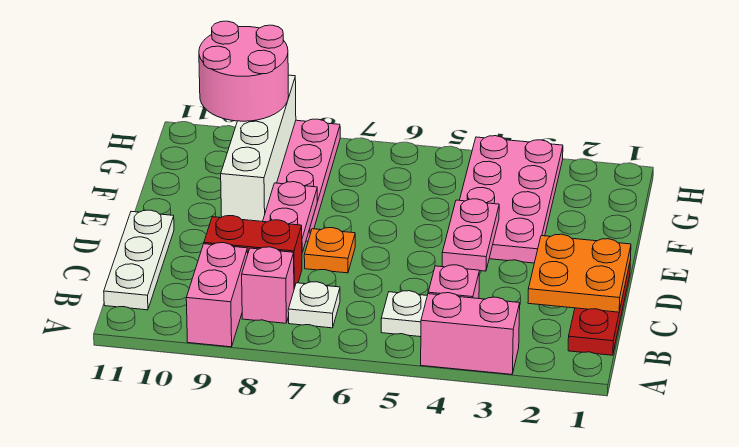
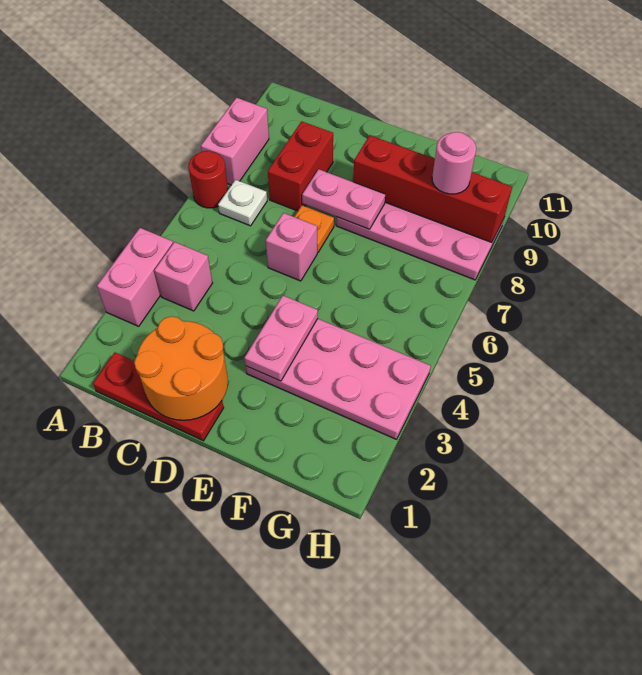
none -> red 1x1 round brick [188,151,228,208]
pink 1x2 brick [186,243,248,347] -> pink 1x2 brick turned to [201,98,269,185]
white 1x1 plate [381,291,427,337] -> none
pink 1x1 brick [242,247,294,323] -> pink 1x1 brick moved to [266,213,317,281]
white 1x3 plate [104,210,174,310] -> none
orange 2x2 plate [528,234,631,312] -> orange 2x2 round brick [134,316,228,420]
pink 1x2 plate [442,199,499,271] -> pink 1x2 plate turned to [244,296,318,381]
white 1x4 brick [221,75,296,221] -> red 1x4 brick [353,136,512,243]
pink 2x2 round brick [199,21,289,121] -> pink 1x1 round brick [432,132,476,194]

